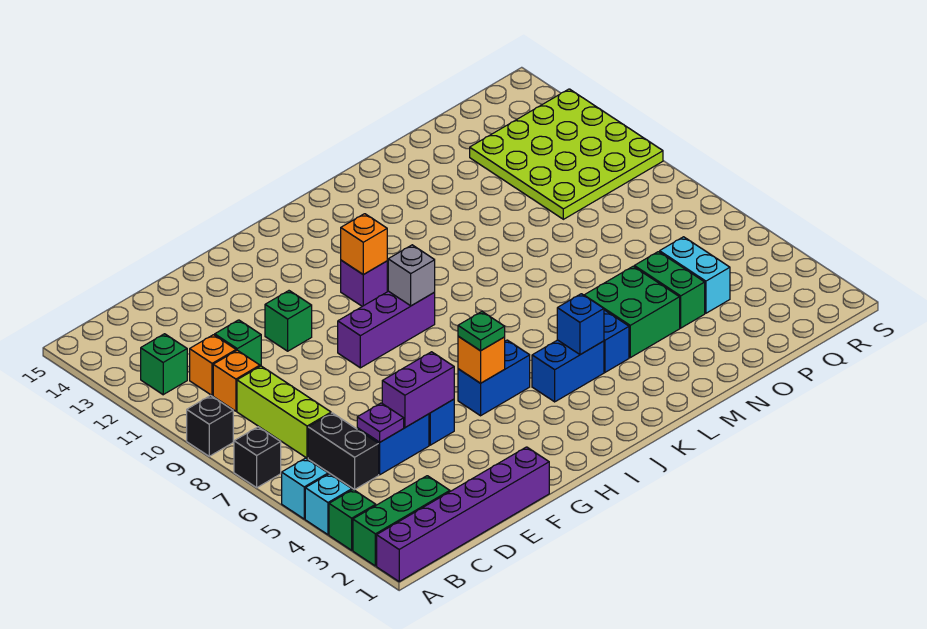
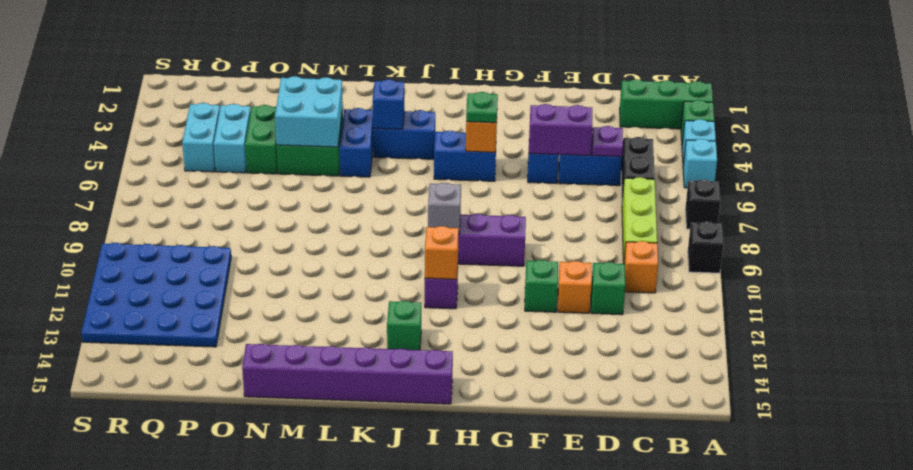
purple 1x6 brick [377,447,549,581] -> purple 1x6 brick moved to [242,344,453,404]
green 1x1 brick [141,334,187,395] -> green 1x1 brick moved to [387,301,421,350]
orange 1x1 brick [190,335,236,396] -> orange 1x1 brick moved to [558,261,592,313]
none -> cyan 2x2 brick [275,76,343,147]
lime 4x4 plate [470,89,663,219] -> blue 4x4 plate [81,243,231,347]
none -> cyan 1x2 brick [182,103,220,172]

